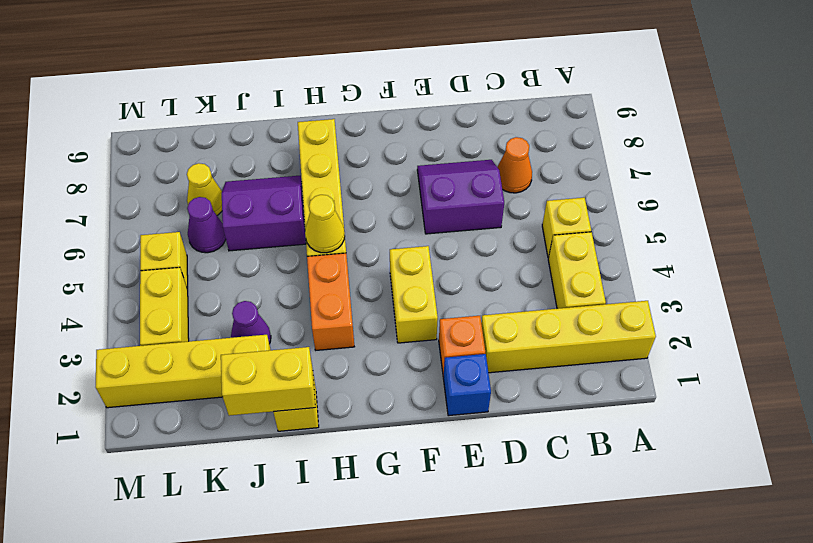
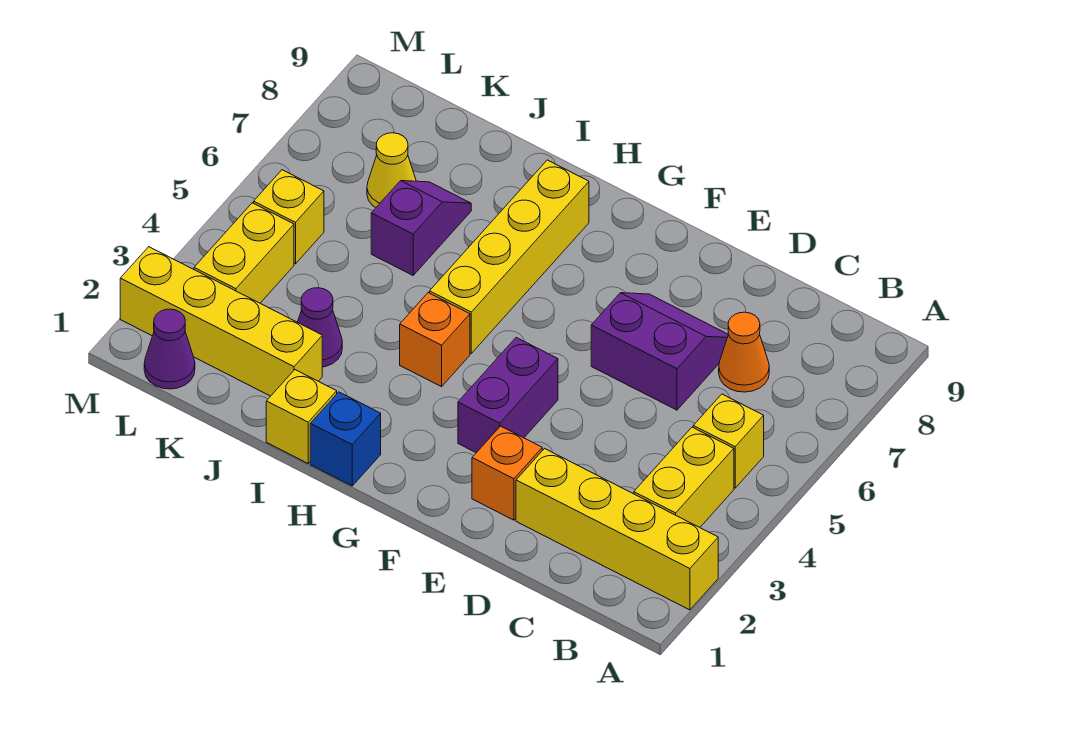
blue 1x1 brick [443,354,491,416] -> blue 1x1 brick moved to [310,392,381,486]
yellow 1x2 brick [390,246,438,343] -> purple 1x2 brick [458,338,558,453]
orange 1x2 brick [307,253,354,350] -> orange 1x1 brick [400,293,470,387]
yellow 1x1 cone [305,195,345,253] -> none
yellow 1x2 brick [221,347,315,416] -> none
purple 2x2 slope [222,176,306,251] -> purple 1x2 slope [371,181,471,275]
purple 1x1 cone [187,197,226,253] -> purple 1x1 cone moved to [144,309,195,389]

